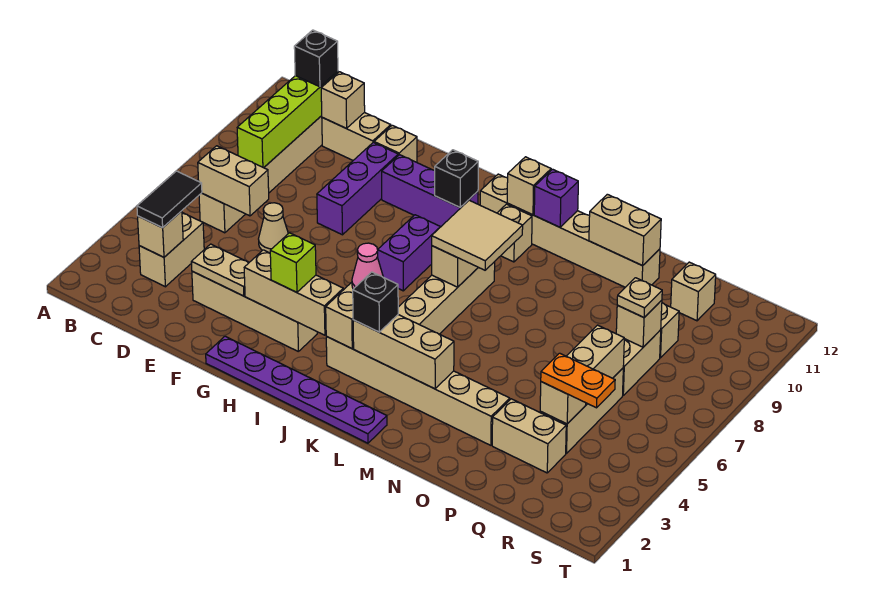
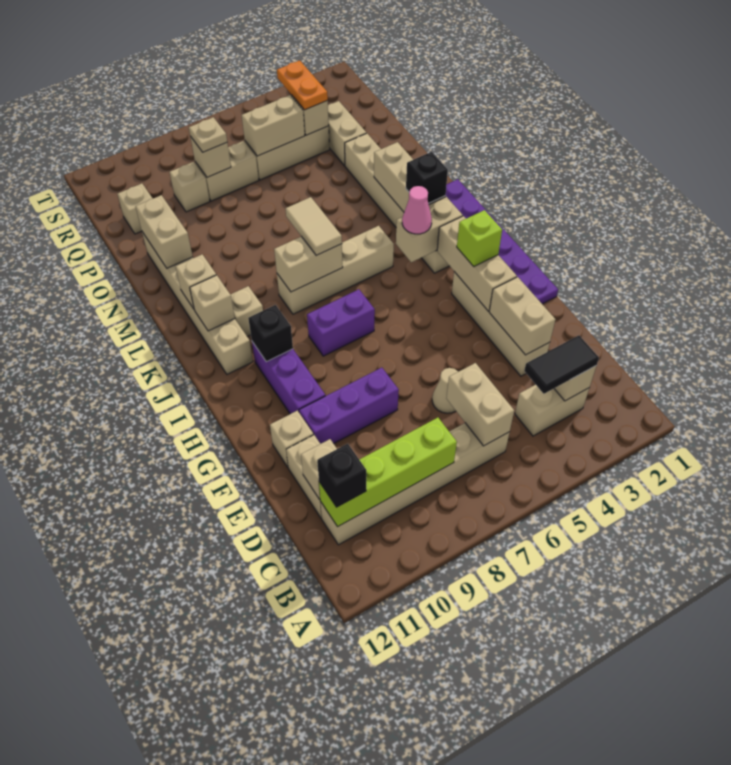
tan 1x2 plate [191,244,249,296] -> tan 1x2 brick [489,277,555,355]
tan 2x2 tile [432,200,523,270] -> tan 1x2 tile [286,197,342,255]
purple 1x1 brick [534,169,578,227] -> tan 1x1 brick [176,254,216,309]

